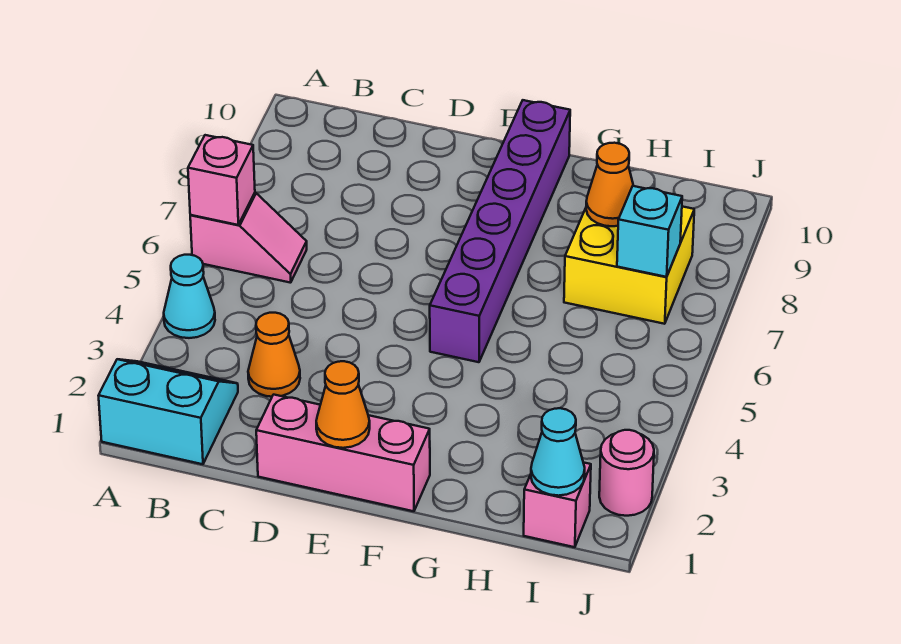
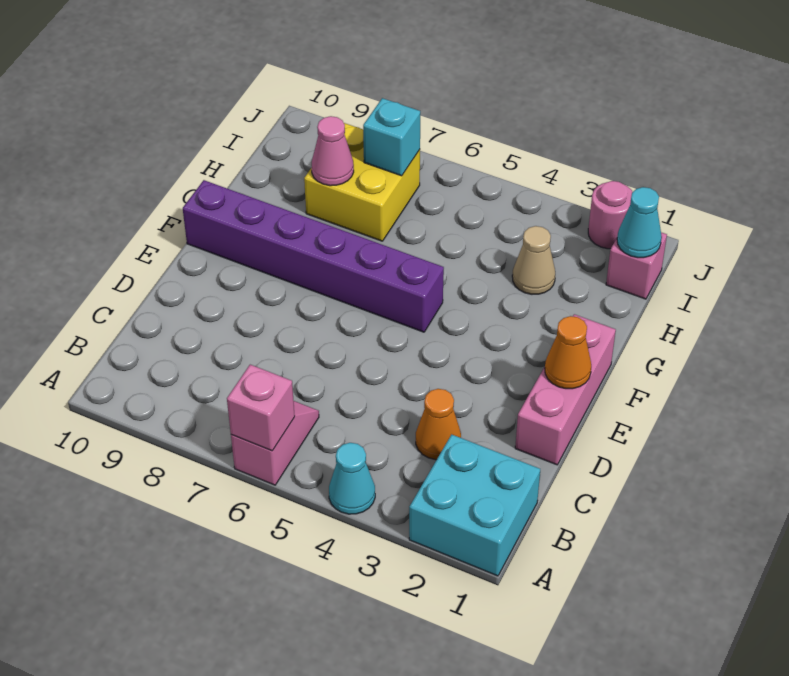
cyan 2x2 slope [98,359,238,464] -> cyan 2x2 brick [409,435,540,576]
none -> tan 1x1 cone [512,226,555,294]
orange 1x1 cone [586,143,633,226] -> pink 1x1 cone [312,116,354,186]

